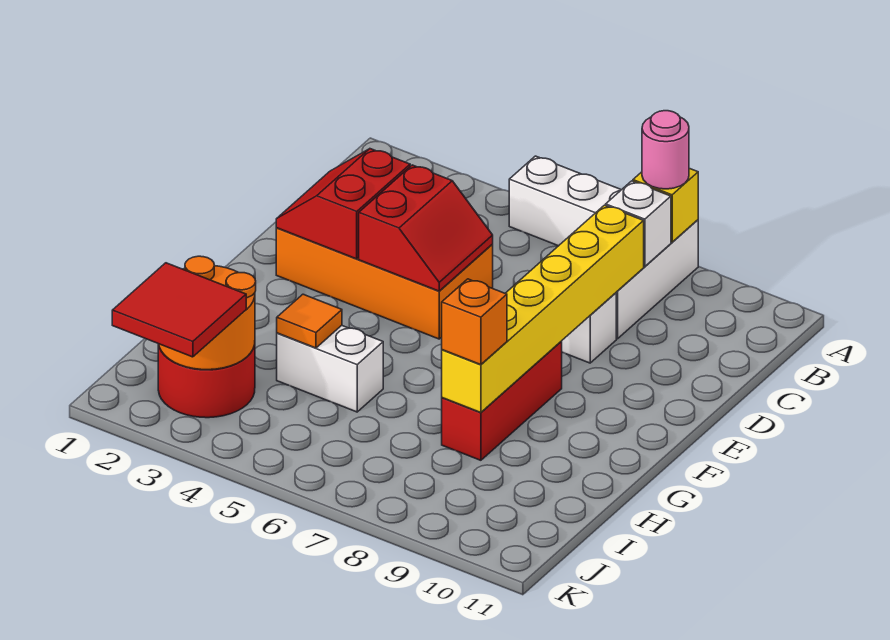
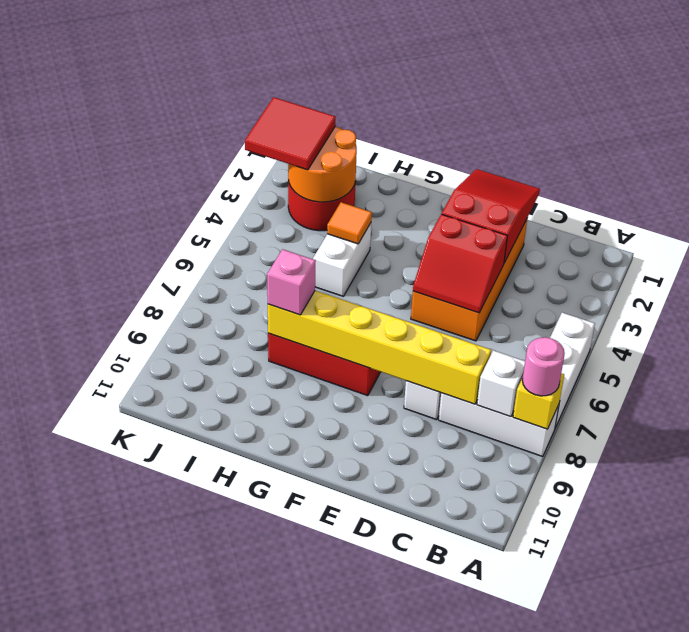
red 2x2 slope [276,149,410,259] -> red 2x3 slope [442,169,540,263]
orange 1x1 brick [442,279,507,365] -> pink 1x1 brick [267,249,316,315]

